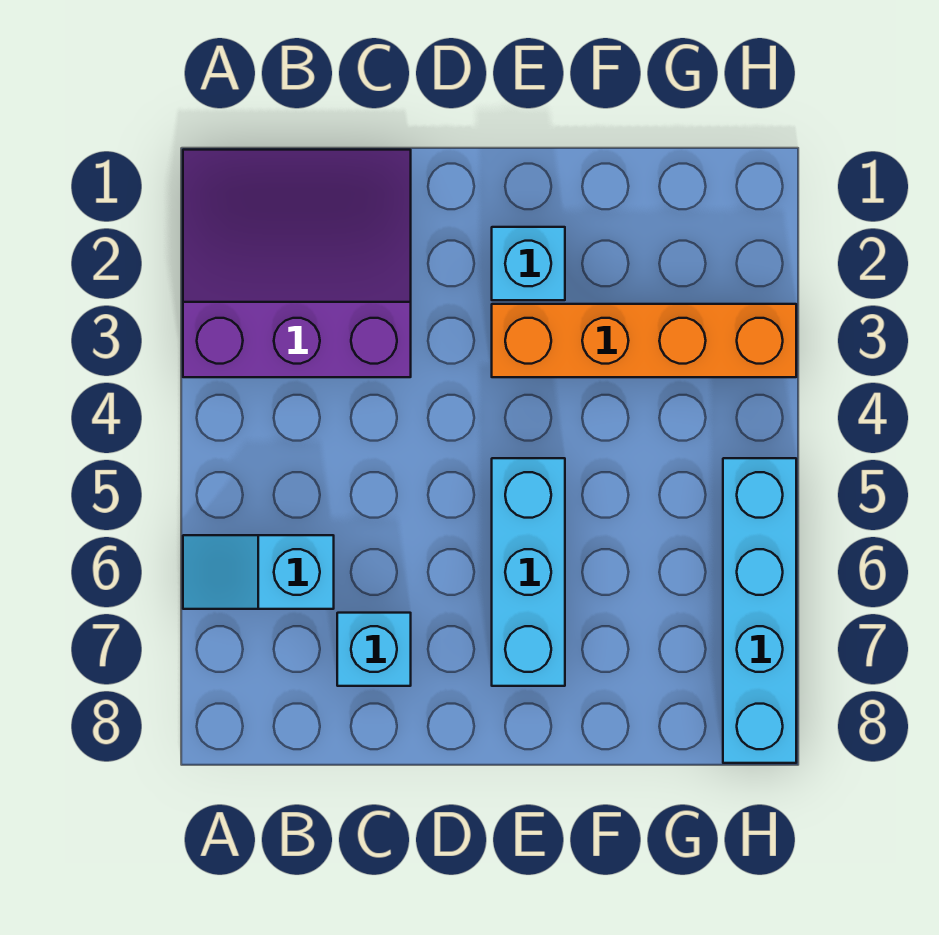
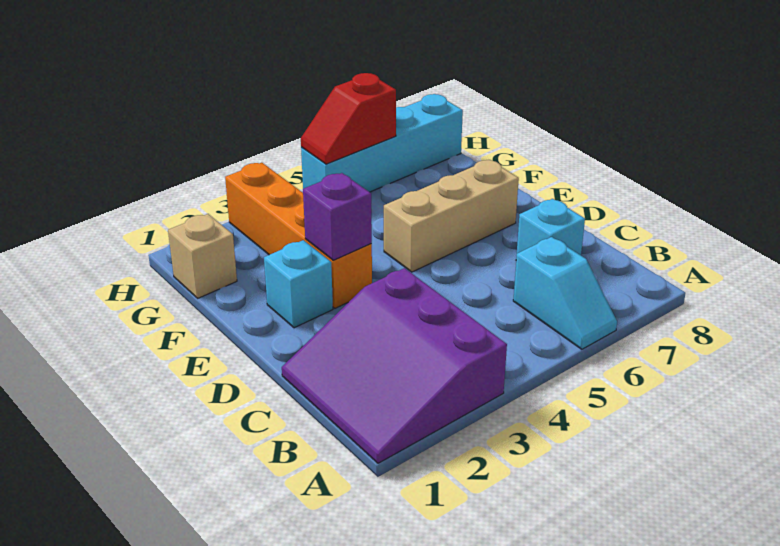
none -> purple 1x1 brick [303,173,372,260]
cyan 1x3 brick [492,458,565,686] -> tan 1x3 brick [384,160,519,272]
none -> tan 1x1 brick [168,214,237,298]
none -> red 1x2 slope [301,73,396,164]

